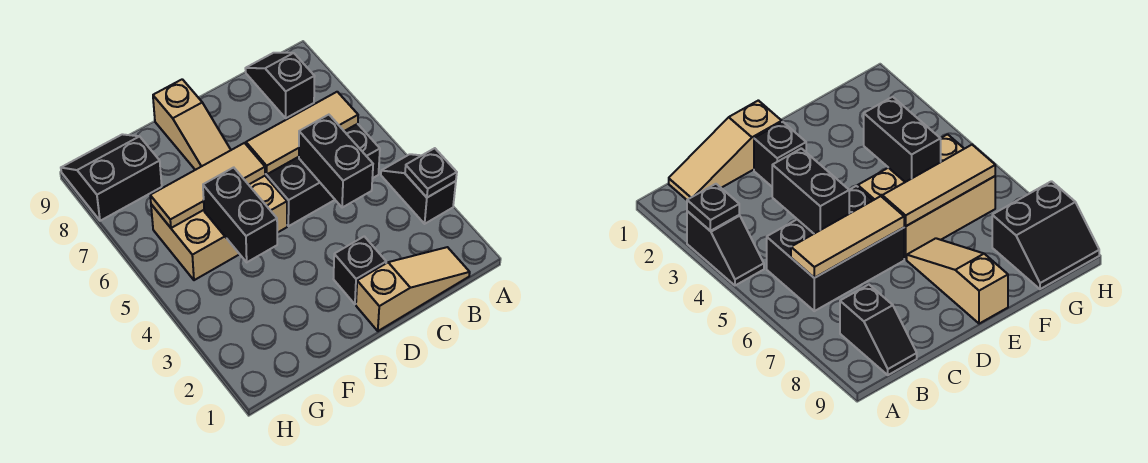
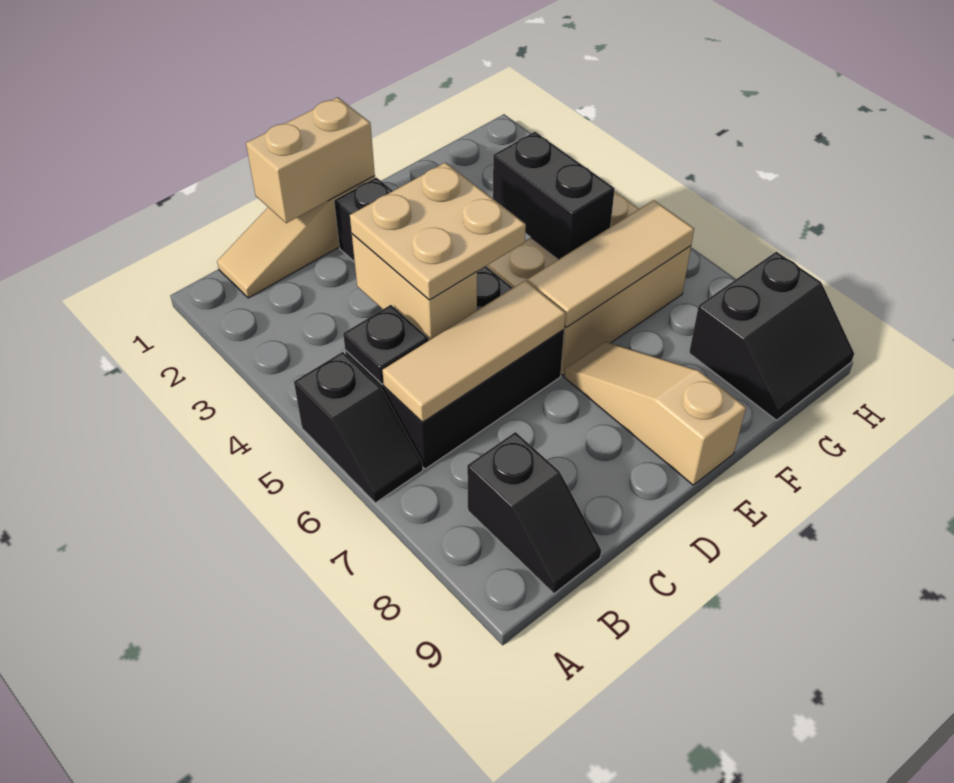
black 1x2 slope [381,154,456,224] -> black 1x2 slope moved to [294,352,423,503]
black 1x1 plate [405,148,457,197] -> black 1x1 plate moved to [343,305,429,384]
none -> tan 1x2 brick [246,97,375,223]
black 1x2 brick [299,115,373,208] -> tan 1x2 brick [352,234,477,340]
none -> tan 2x2 plate [350,162,526,300]

